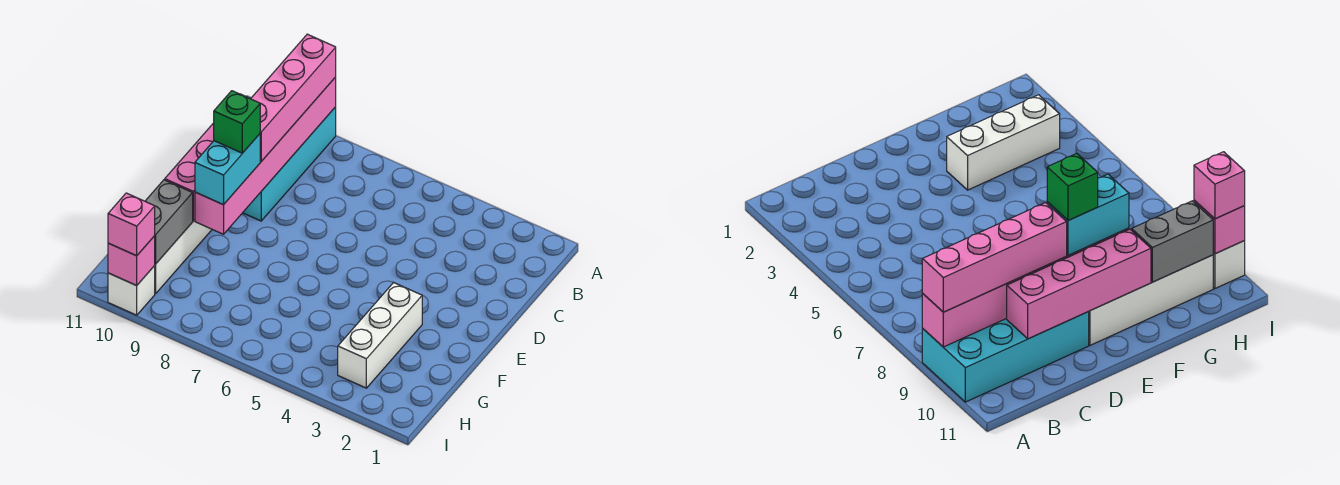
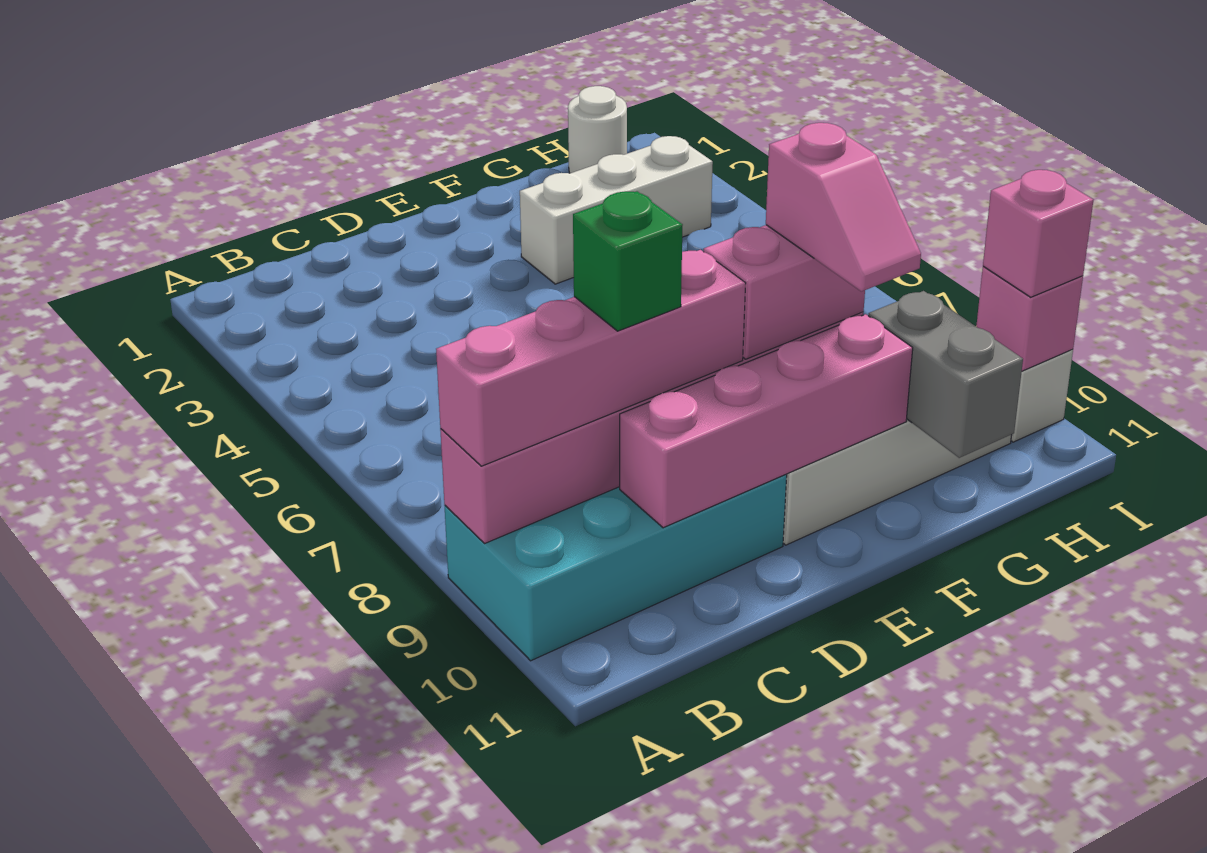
cyan 1x2 brick [195,134,260,205] -> pink 1x2 brick [704,225,865,359]
green 1x1 brick [214,91,260,153] -> green 1x1 brick moved to [573,191,682,331]
none -> pink 1x2 slope [766,123,921,291]
grey 1x2 brick [145,180,193,264] -> grey 1x2 brick turned to [868,291,1023,458]
none -> white 1x1 round brick [568,86,627,173]

